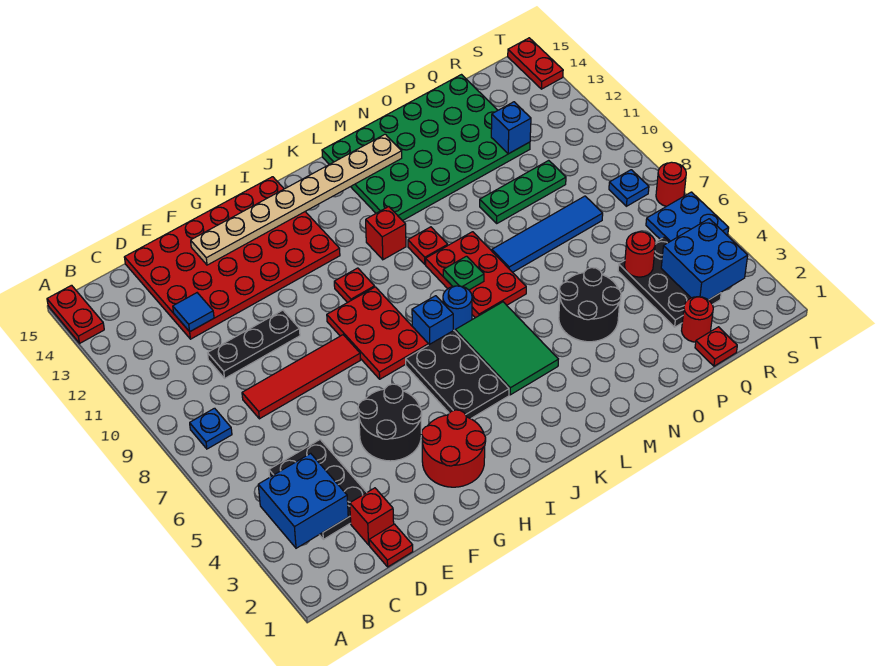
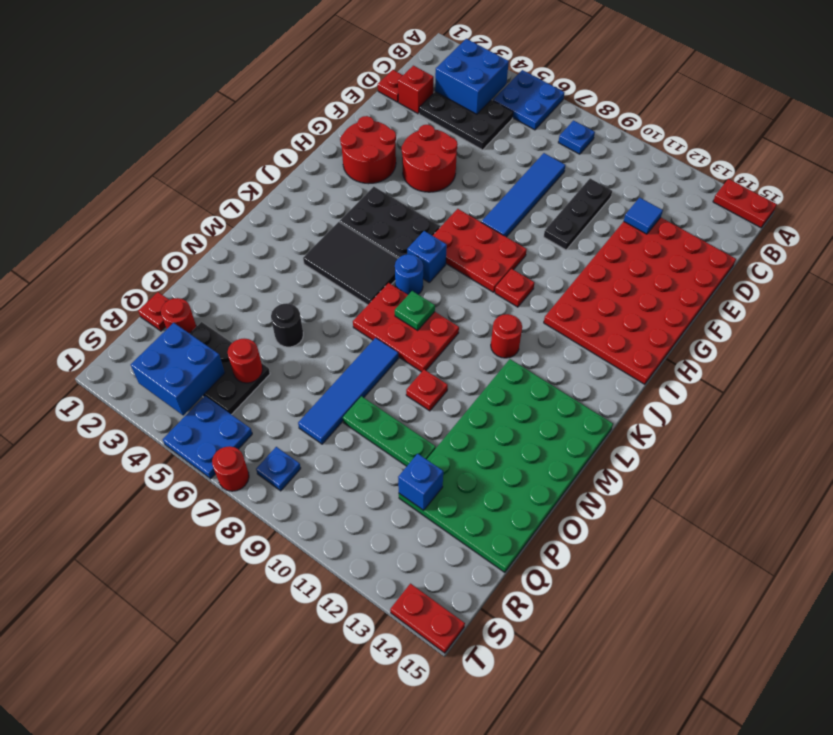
none -> blue 2x2 plate [493,70,564,130]
red 1x4 tile [242,335,360,419] -> blue 1x4 tile [481,153,565,237]
black 2x2 round brick [358,384,422,461] -> red 2x2 round brick [402,125,458,192]
tan 1x8 plate [191,134,402,265] -> none
green 2x3 tile [455,302,558,395] -> black 2x3 tile [303,222,398,305]
red 1x1 brick [366,207,406,260] -> red 1x1 round brick [491,314,522,358]
red 1x1 plate [408,227,448,264] -> red 1x1 plate moved to [406,369,448,411]
black 2x2 round brick [559,268,621,342] -> black 1x1 round brick [271,303,303,347]
green 1x3 plate [480,160,566,223] -> green 1x3 plate turned to [343,396,436,466]

